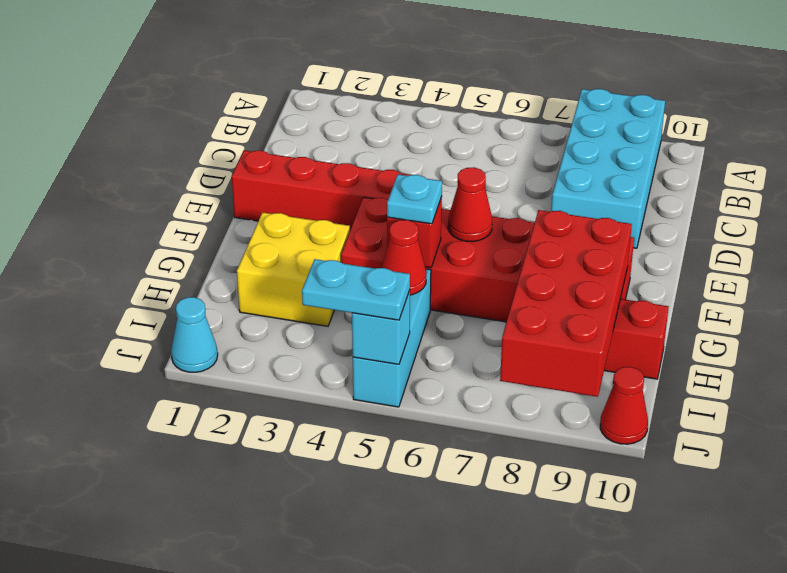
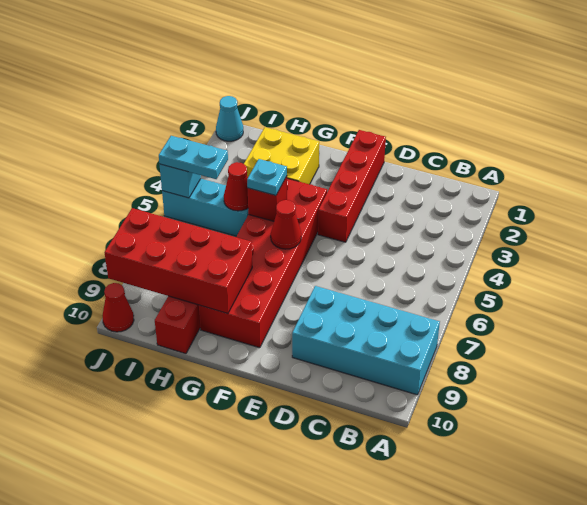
cyan 1x2 plate [302,259,410,320] -> cyan 1x2 plate turned to [159,136,228,179]

